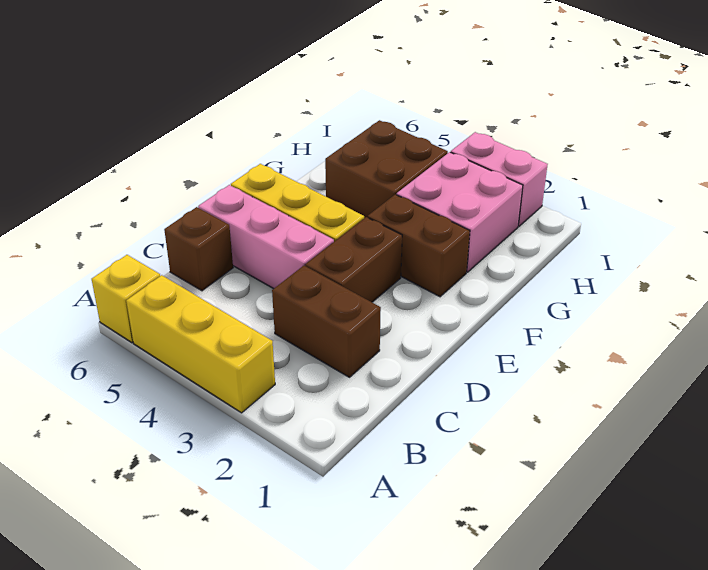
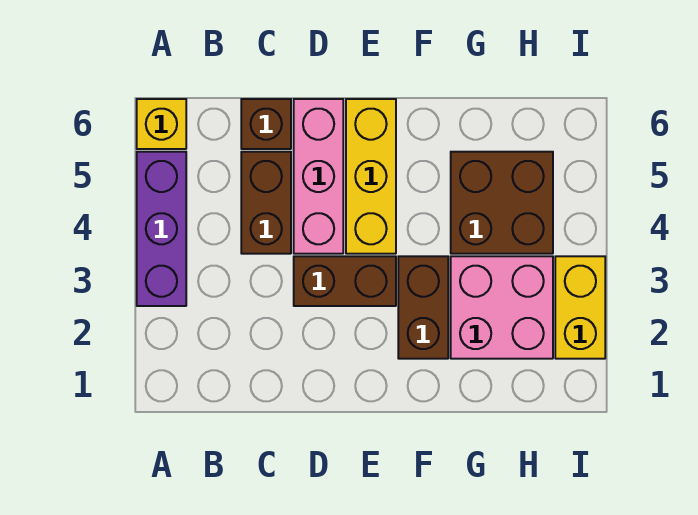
yellow 1x3 brick [126,275,275,413] -> purple 1x3 brick [137,152,186,306]
brown 1x2 brick [272,266,381,377] -> brown 1x2 brick moved to [241,152,291,254]
pink 1x2 brick [451,132,548,226] -> yellow 1x2 brick [555,256,605,359]

